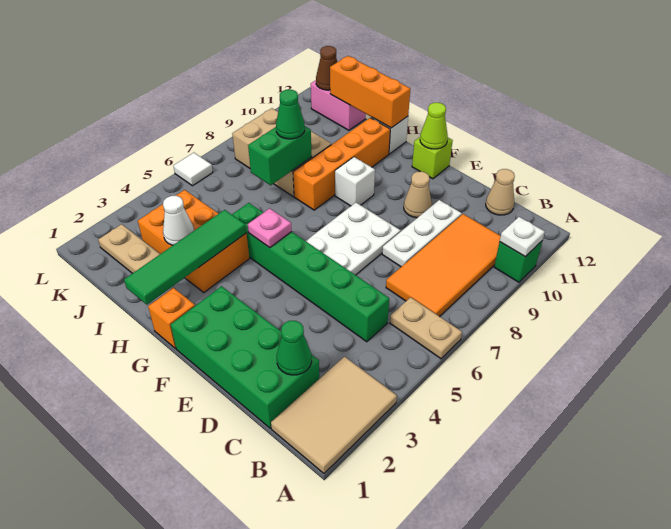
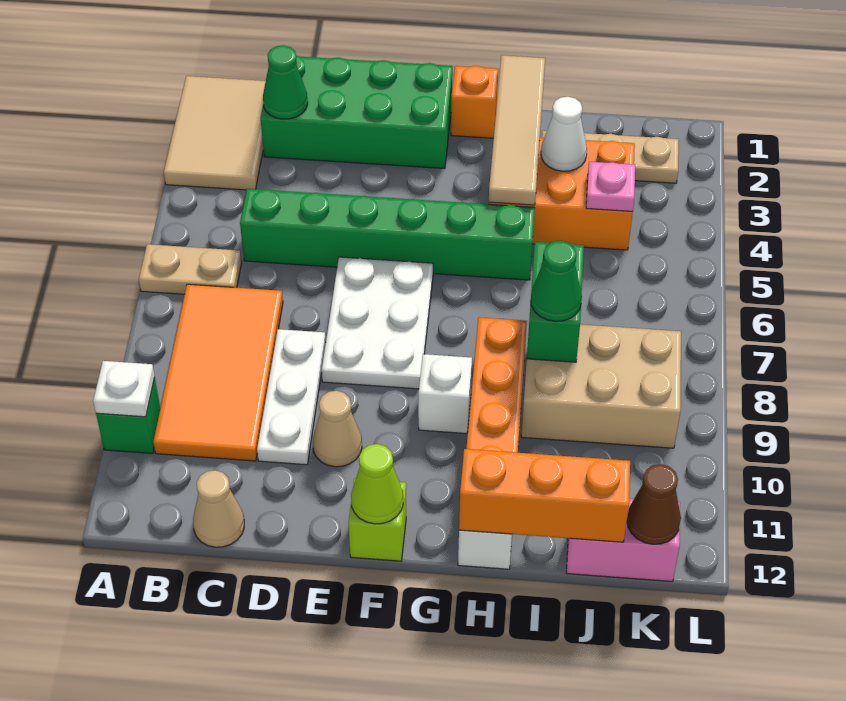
pink 1x1 plate [248,208,292,248] -> pink 1x1 plate moved to [586,162,635,211]
green 1x4 tile [124,210,246,305] -> tan 1x4 tile [489,55,545,205]
white 1x1 tile [174,153,213,186] -> none

